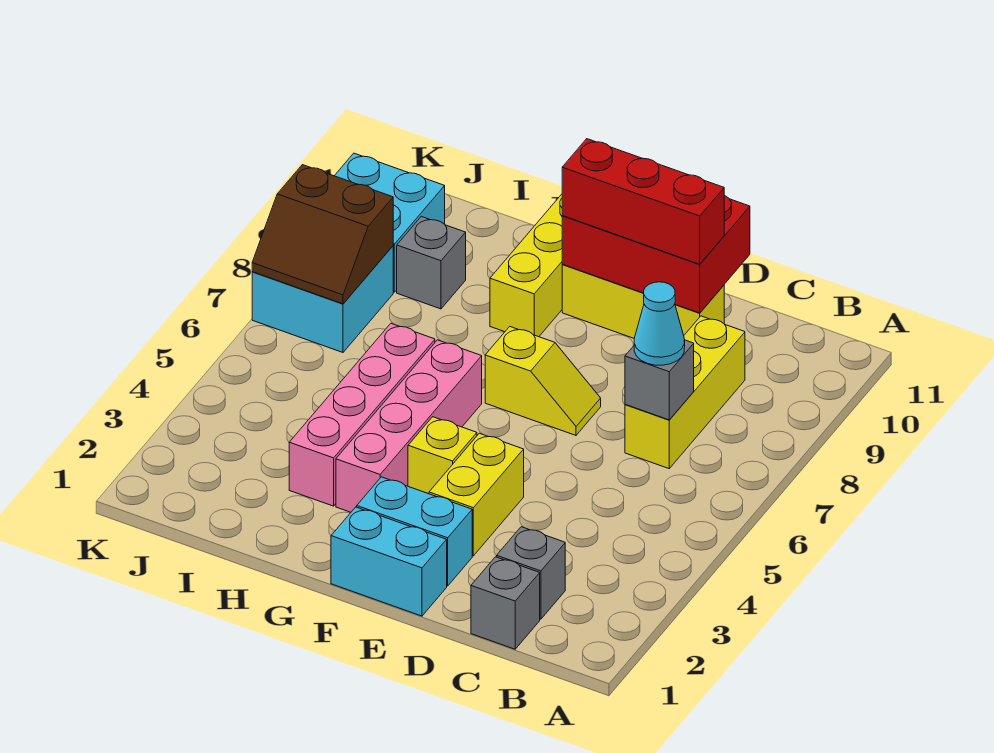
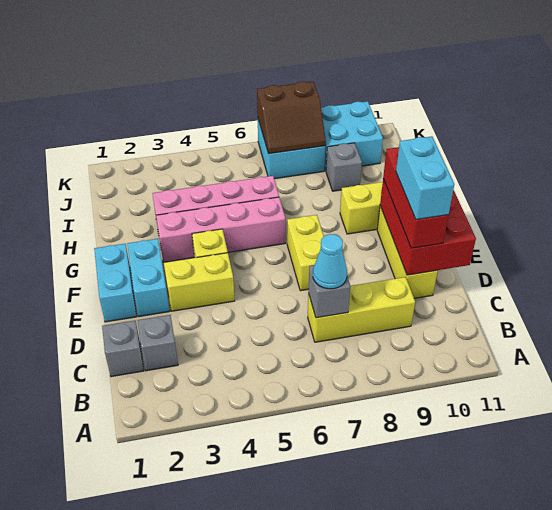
none -> cyan 1x2 brick [396,137,454,220]
yellow 1x2 slope [485,327,601,435] -> yellow 1x2 brick [287,215,324,291]
brown 2x2 slope [252,165,393,304] -> brown 2x2 slope turned to [257,82,326,154]

